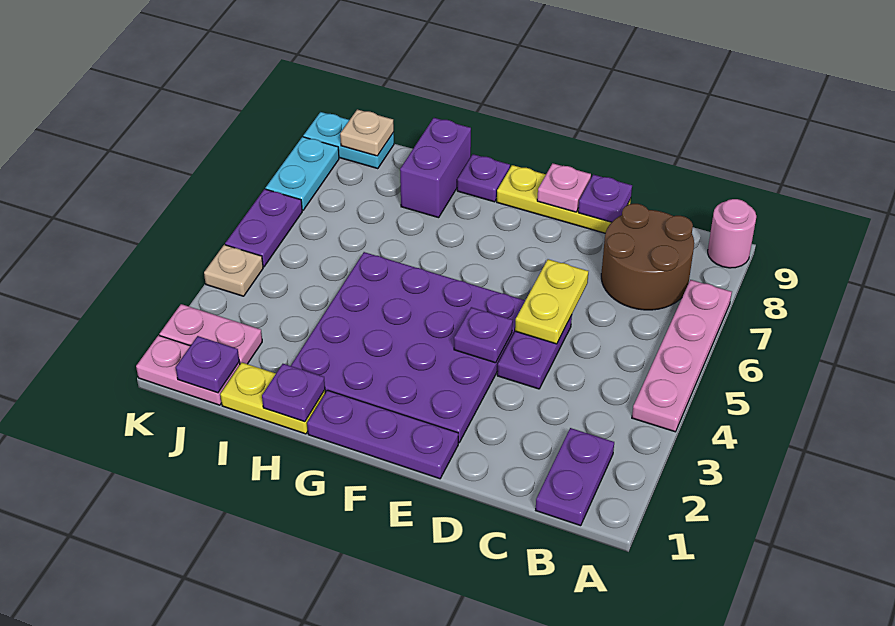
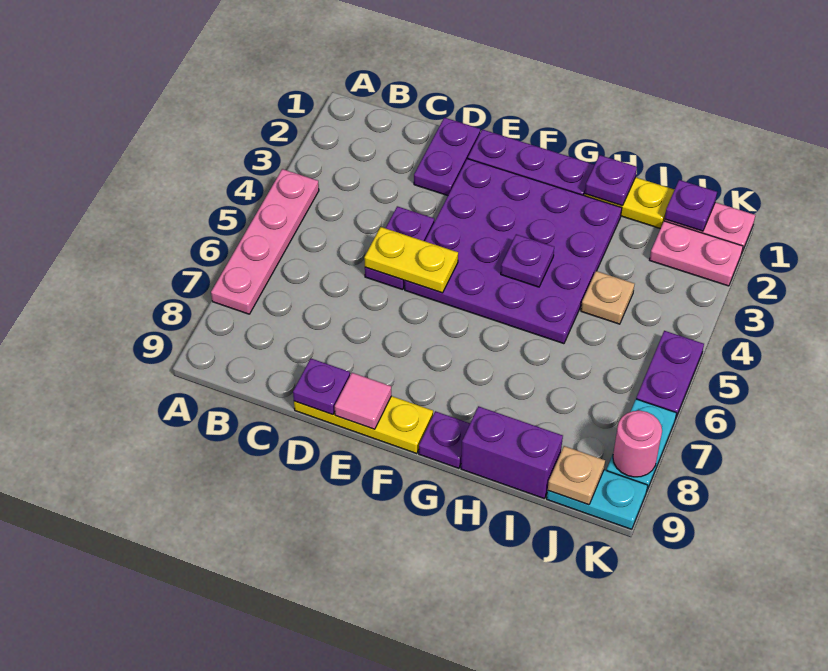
pink 1x1 round brick [708,199,756,268] -> pink 1x1 round brick moved to [613,411,662,477]
purple 1x2 plate [536,428,614,526] -> purple 1x2 plate moved to [414,118,480,196]
brown 2x2 round brick [601,204,694,310] -> none
yellow 1x2 plate [515,259,588,344] -> yellow 1x2 plate turned to [364,227,458,293]
purple 1x1 plate [454,307,513,363] -> purple 1x1 plate moved to [501,234,554,287]
pink 1x1 plate [537,163,591,212] -> pink 1x1 tile [335,373,392,429]
purple 1x2 brick [400,118,471,218] -> purple 1x2 brick turned to [461,406,563,498]
tan 1x1 plate [204,245,263,296] -> tan 1x1 plate moved to [581,271,634,324]

